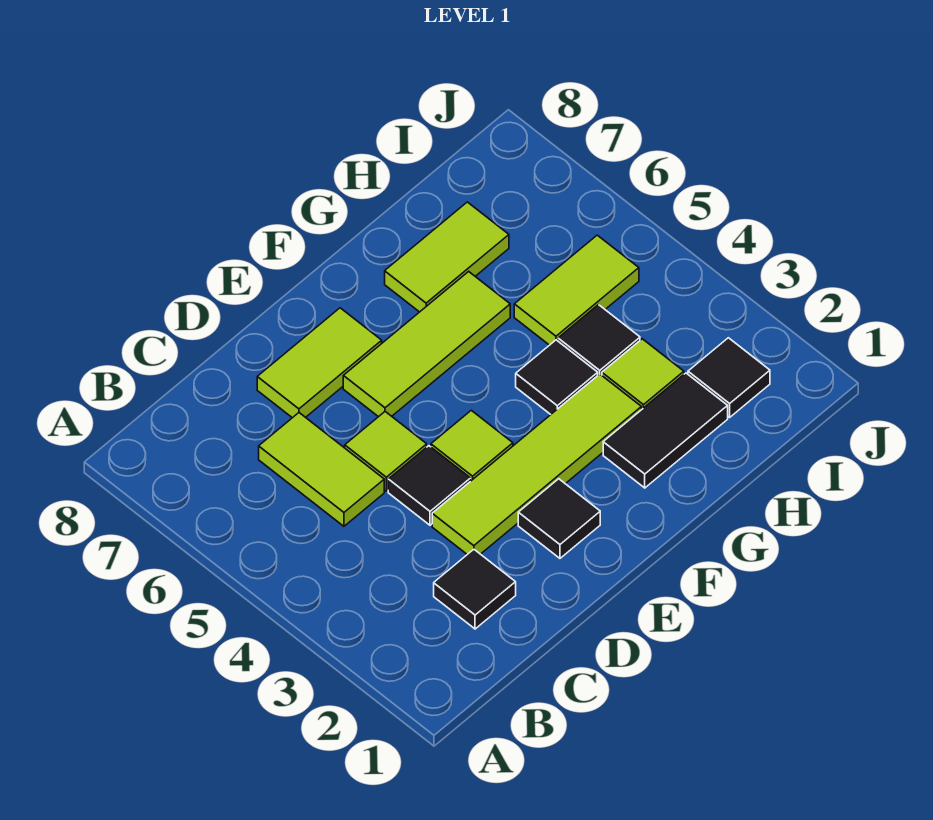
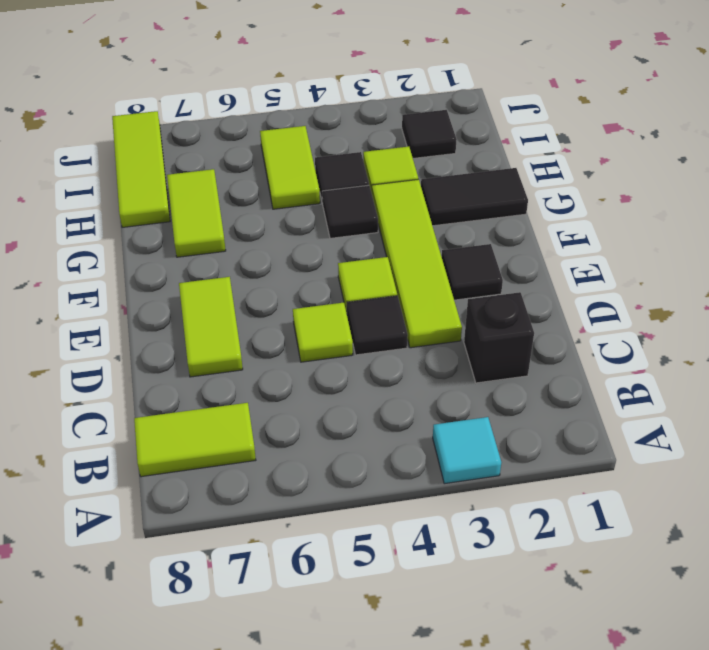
none -> cyan 1x1 tile [433,417,501,484]
black 1x1 tile [434,549,516,629] -> black 1x1 brick [464,292,534,383]
lime 1x2 tile [259,413,384,526] -> lime 1x2 tile moved to [134,403,256,477]
lime 1x3 tile [343,271,510,417] -> lime 1x3 tile moved to [112,111,170,227]
black 1x2 tile [603,373,728,488] -> black 1x2 tile turned to [421,168,528,226]

